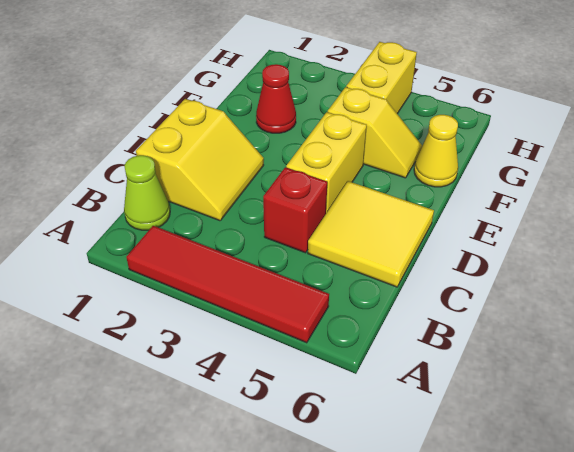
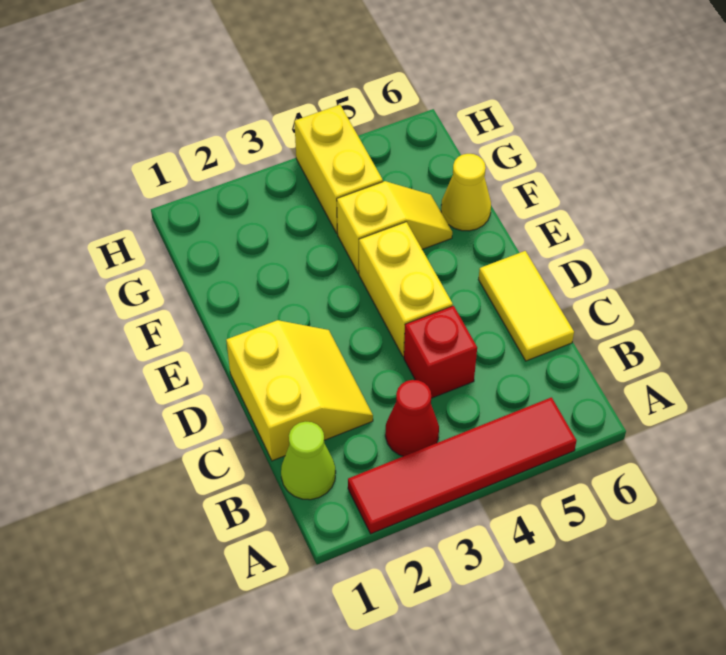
yellow 2x2 tile [308,181,434,287] -> yellow 1x2 tile [479,251,574,361]
red 1x1 cone [256,64,296,133] -> red 1x1 cone moved to [385,380,439,456]

